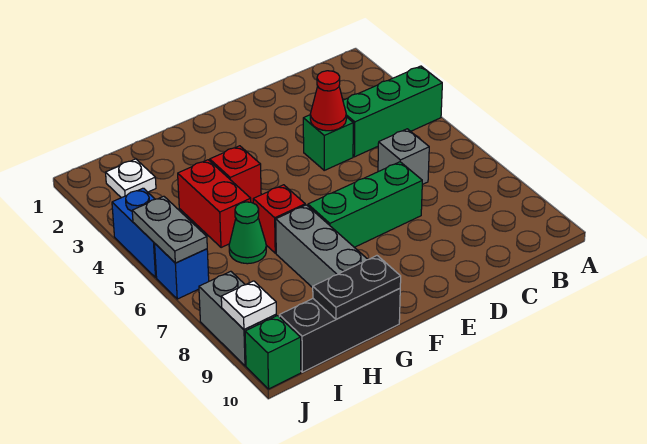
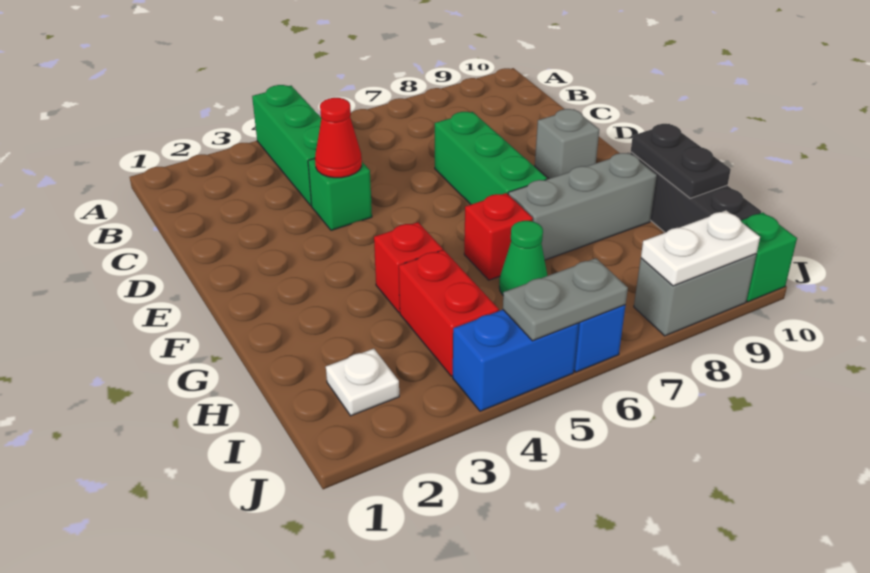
grey 1x1 brick [378,129,429,185] -> grey 1x1 brick moved to [535,109,599,179]
red 1x2 brick [178,160,251,248] -> red 1x2 brick turned to [399,250,499,376]
white 1x1 plate [221,281,276,330] -> white 1x2 plate [641,210,760,286]

